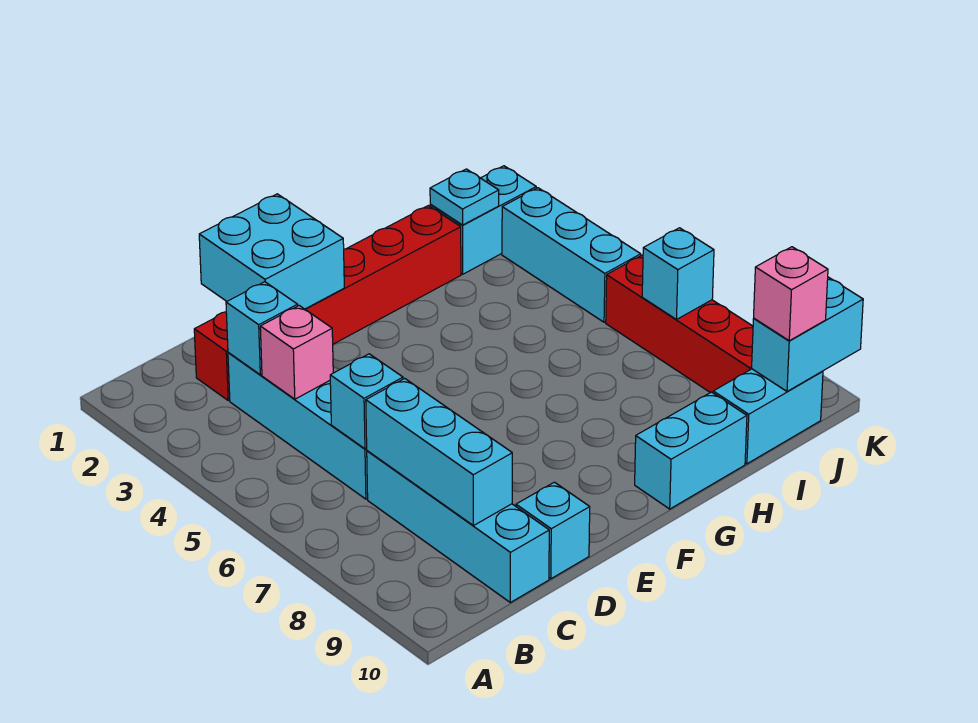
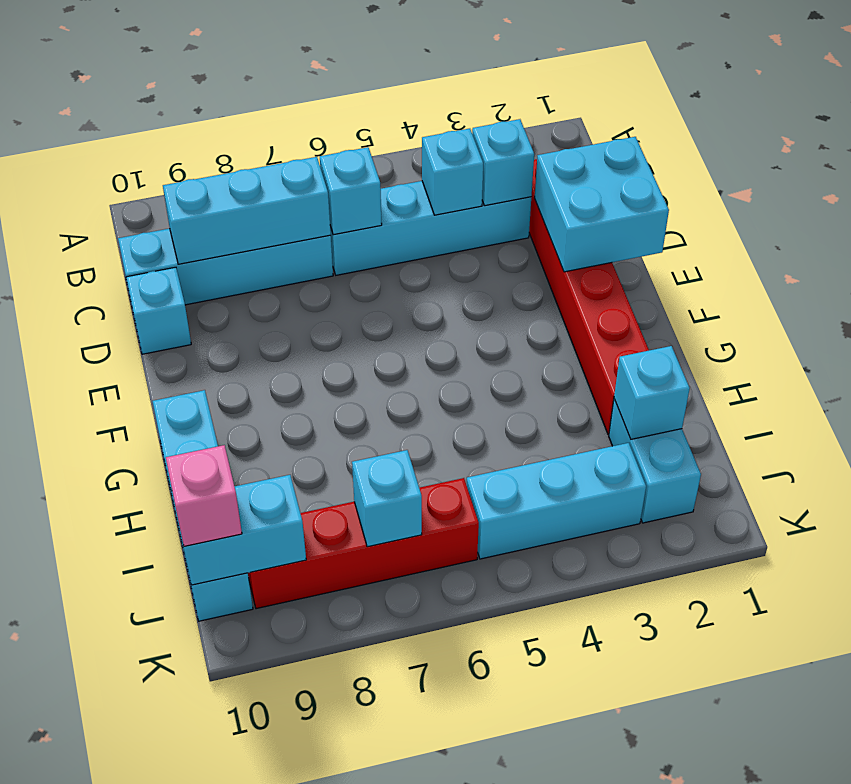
pink 1x1 brick [260,306,333,399] -> cyan 1x1 brick [422,129,483,215]
cyan 1x1 plate [430,169,499,225] -> cyan 1x1 brick [614,346,690,439]
cyan 1x2 brick [752,277,863,391] -> cyan 1x2 brick turned to [176,475,306,585]

